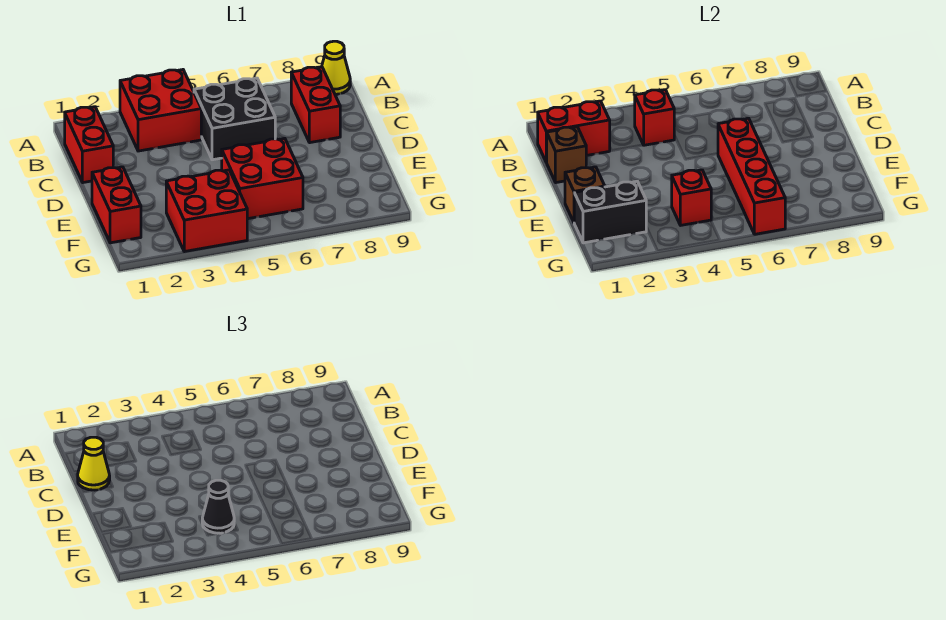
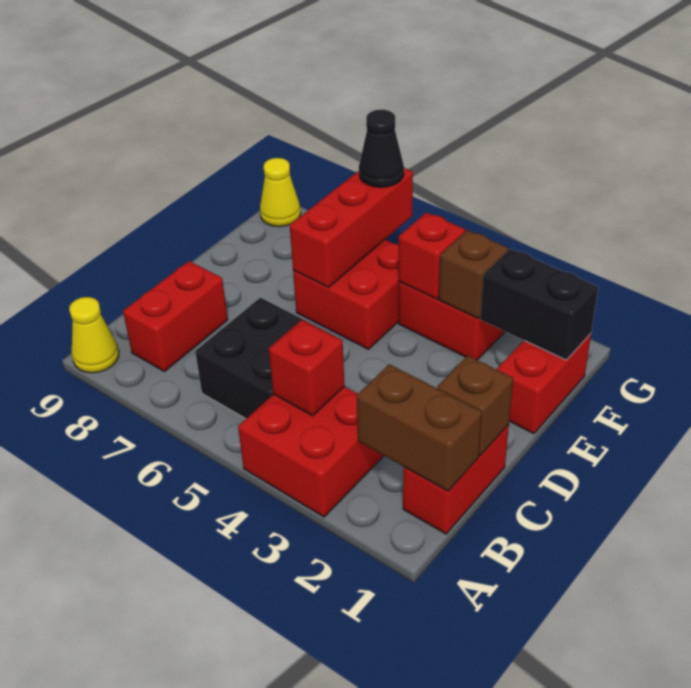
red 1x2 brick [538,101,610,162] -> brown 1x2 brick [357,364,482,491]
yellow 1x1 cone [78,437,110,490] -> yellow 1x1 cone moved to [260,158,301,227]
red 1x4 brick [718,118,785,234] -> red 1x3 brick [290,168,413,287]
brown 1x1 brick [565,167,605,222] -> brown 1x1 brick moved to [439,230,508,319]
black 1x1 cone [202,480,234,533] -> black 1x1 cone moved to [359,110,404,187]

